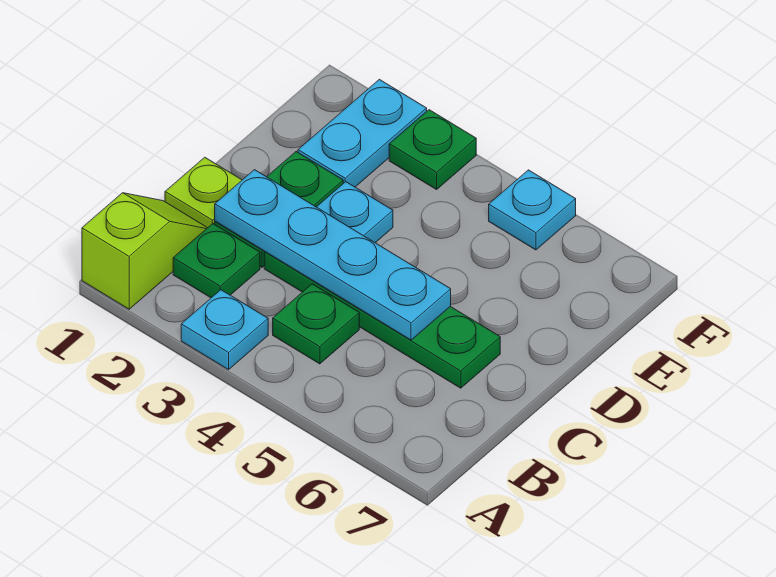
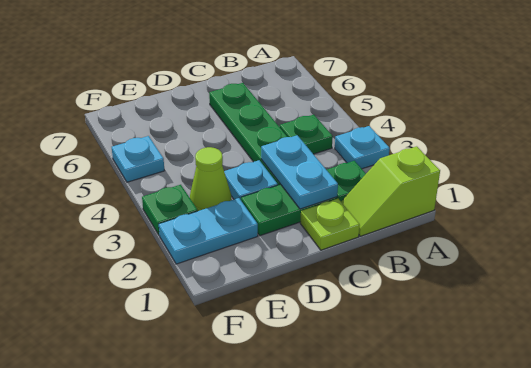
cyan 1x4 plate [215,170,451,340] -> cyan 1x2 plate [261,135,338,209]
none -> lime 1x1 cone [190,147,231,211]

